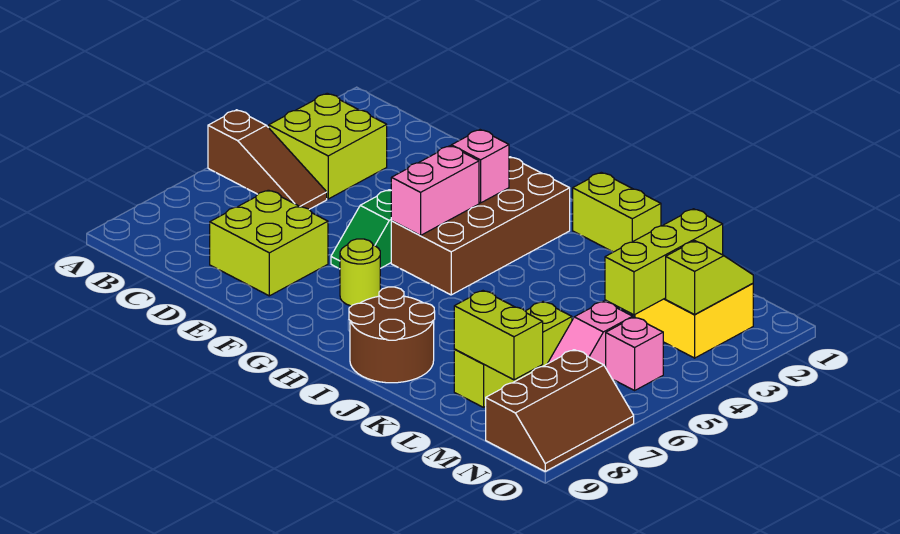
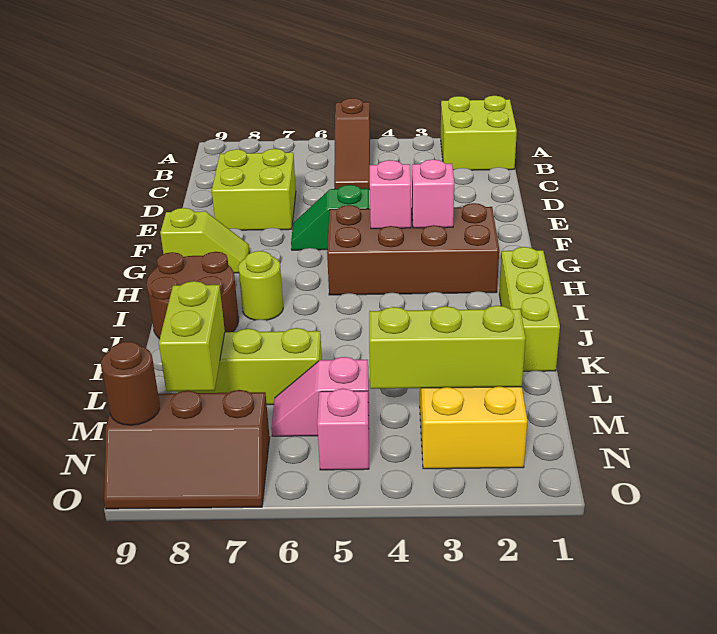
lime 2x2 brick [269,93,387,199] -> lime 2x2 brick moved to [441,96,517,170]
pink 1x2 brick [391,146,479,235] -> pink 1x1 brick [370,160,411,229]
lime 1x1 round brick [340,239,380,306] -> lime 1x1 round brick moved to [238,251,283,320]
lime 1x2 brick [573,172,661,252] -> lime 1x3 brick [499,247,560,371]
lime 1x2 slope [666,241,753,314] -> lime 1x2 slope moved to [160,208,250,273]
none -> brown 1x1 round brick [101,341,160,425]

